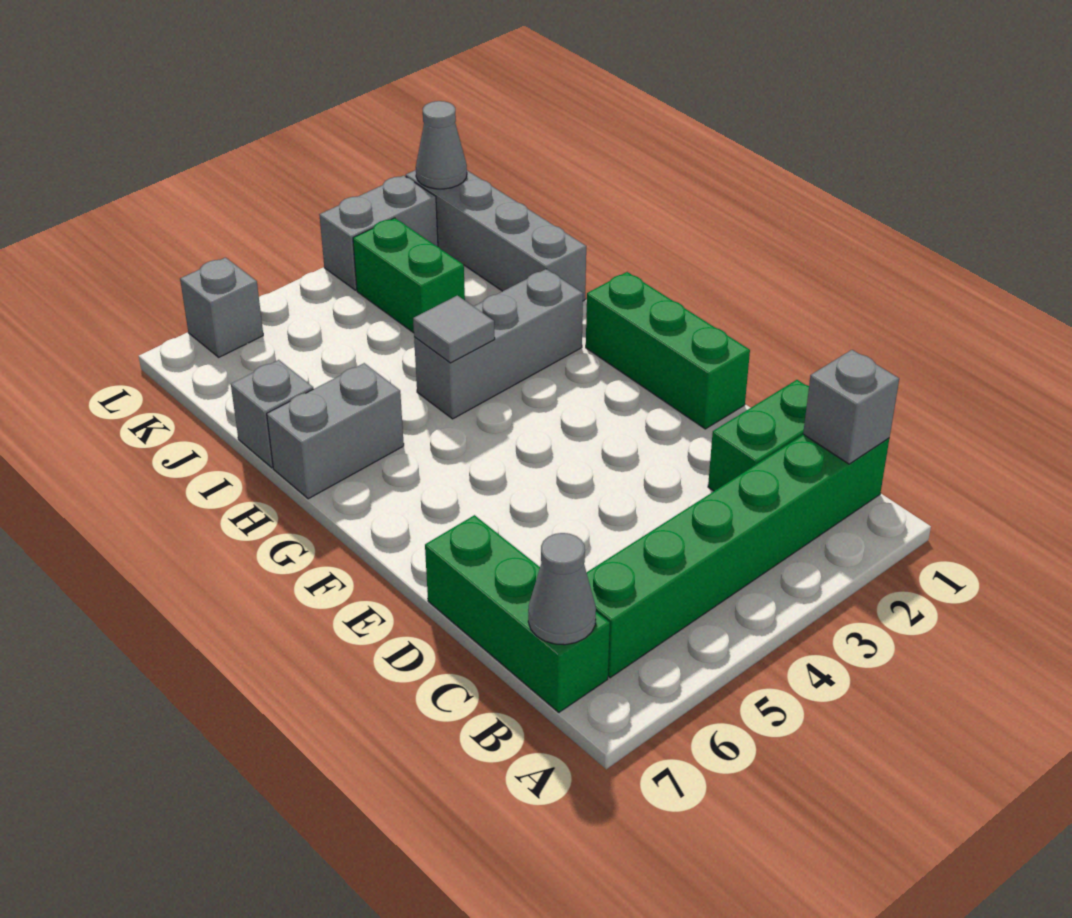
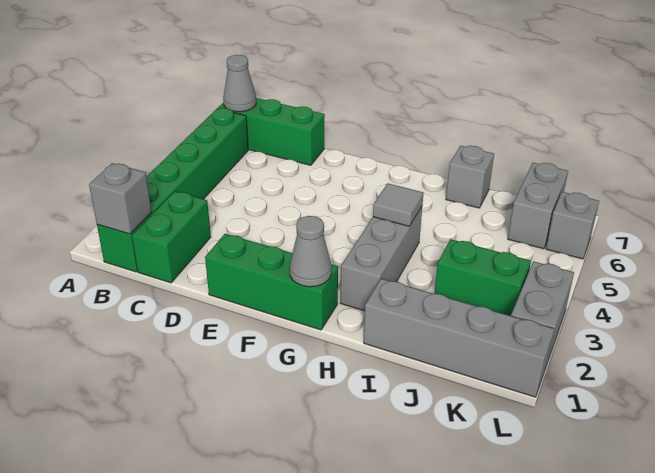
grey 1x2 brick [267,363,404,499] -> grey 1x2 brick moved to [508,163,568,249]
grey 1x1 cone [416,101,467,189] -> grey 1x1 cone moved to [290,216,332,287]

